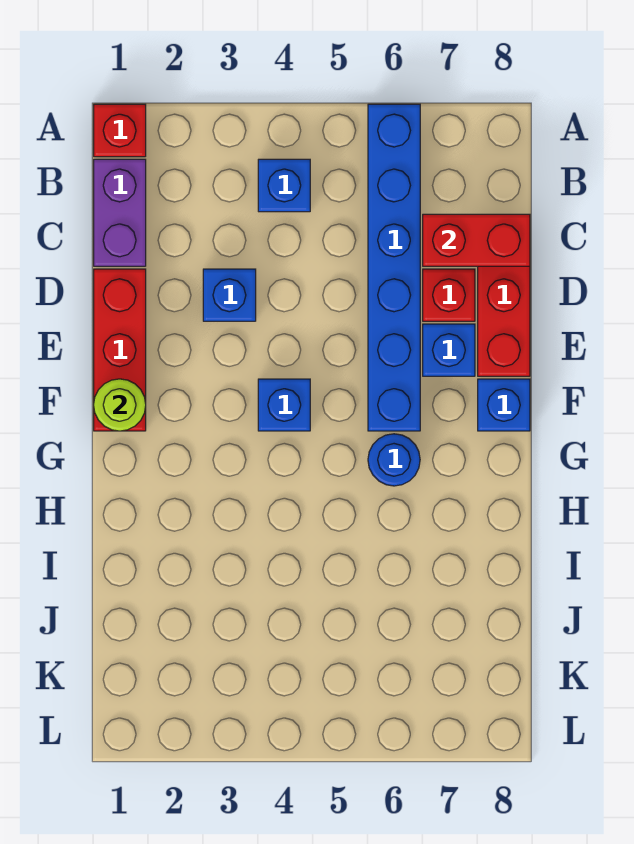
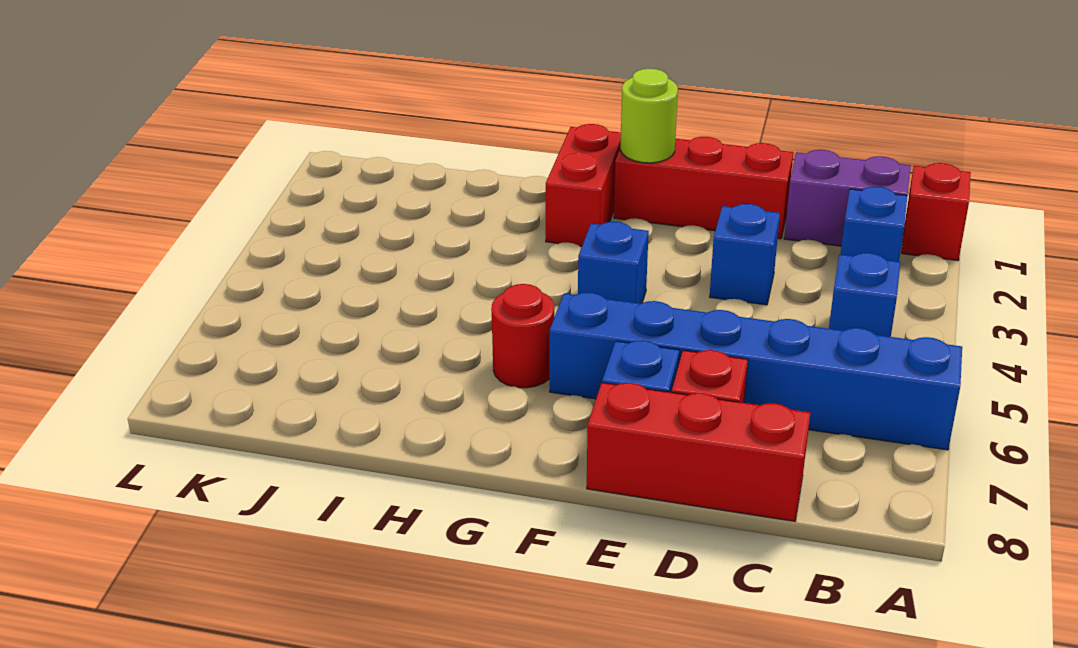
red 1x2 brick [423,214,530,266] -> red 1x2 brick moved to [546,124,621,246]
blue 1x1 brick [478,379,530,431] -> blue 1x1 brick moved to [840,187,907,262]
blue 1x1 round brick [368,434,420,486] -> red 1x1 round brick [491,284,554,388]

